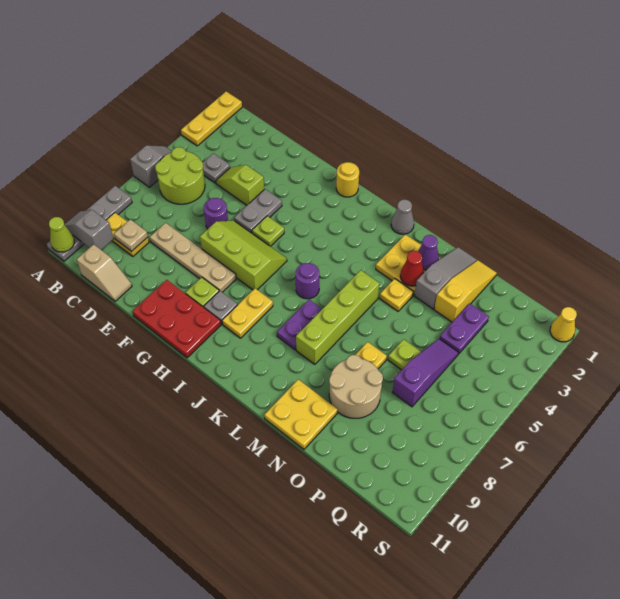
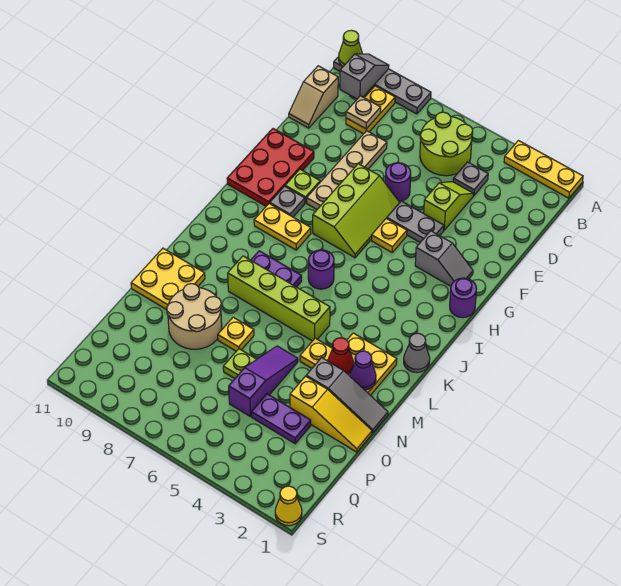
grey 1x2 slope [130,145,172,187] -> grey 1x2 slope moved to [415,231,473,286]
lime 1x1 plate [252,216,284,246] -> yellow 1x1 plate [371,218,407,252]
yellow 1x1 round brick [336,162,359,197] -> purple 1x1 round brick [450,278,477,318]
purple 1x3 slope [392,339,458,407] -> purple 1x3 slope turned to [229,346,298,417]

